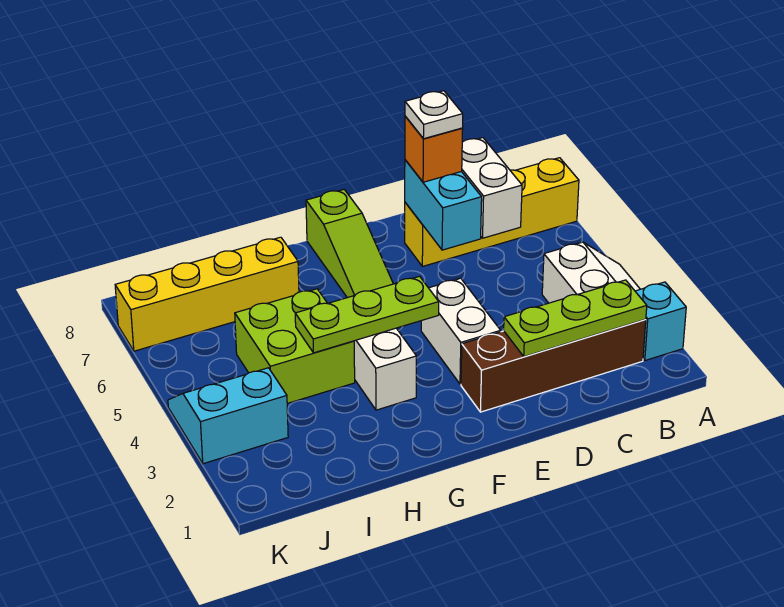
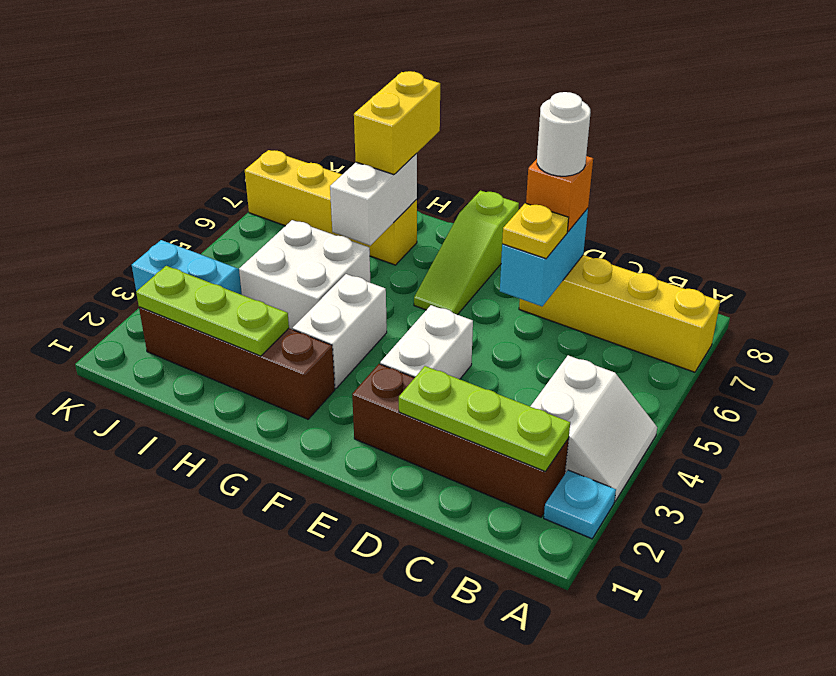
cyan 1x1 brick [635,282,686,360] -> cyan 1x1 plate [544,470,616,539]
white 1x2 brick [461,138,522,238] -> white 1x2 brick moved to [330,153,417,246]
none -> yellow 1x1 plate [502,203,569,259]
white 1x1 plate [405,91,463,139] -> white 1x1 round brick [537,92,591,176]
lime 1x3 plate [295,276,439,353] -> lime 1x3 plate moved to [136,266,289,356]
none -> brown 1x4 brick [139,307,335,419]
lime 2x2 brick [235,289,355,404] -> white 2x2 brick [239,220,370,330]
none -> yellow 1x2 brick [354,71,440,175]

